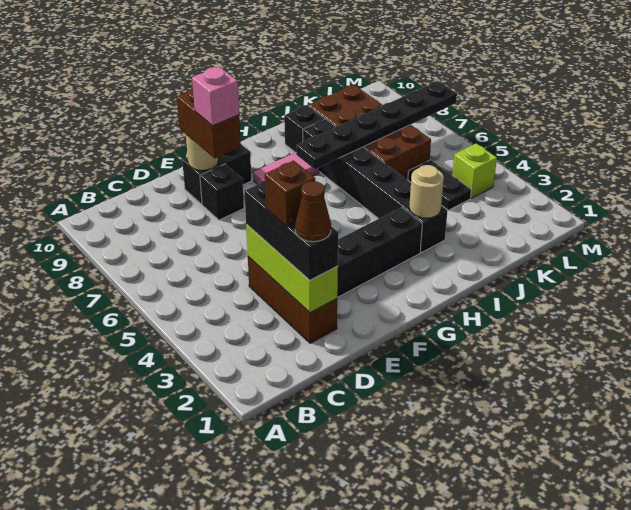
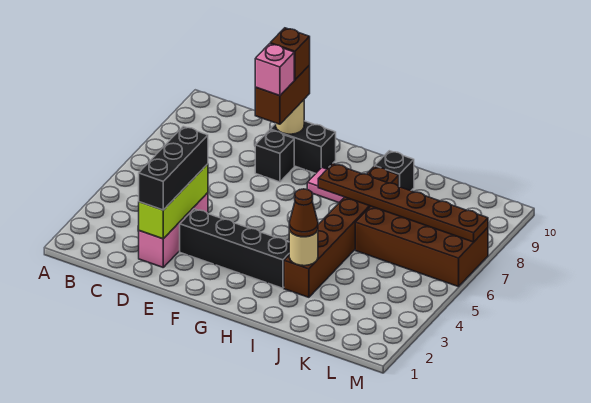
brown 1x3 brick [248,257,337,343] -> pink 1x3 brick [139,193,208,267]
brown 1x1 cone [295,181,331,242] -> brown 1x1 cone moved to [289,189,318,237]
brown 1x1 brick [265,161,315,227] -> brown 1x1 brick moved to [270,28,310,80]
black 1x6 plate [296,81,457,169] -> brown 1x6 plate [318,164,488,242]
black 1x6 brick [303,119,448,253] -> brown 1x6 brick [284,166,399,297]
brown 2x4 brick [308,85,431,179] -> brown 2x4 brick turned to [355,206,488,287]
black 1x2 plate [408,160,471,210] -> none
lime 1x1 brick [452,143,497,198] -> none

